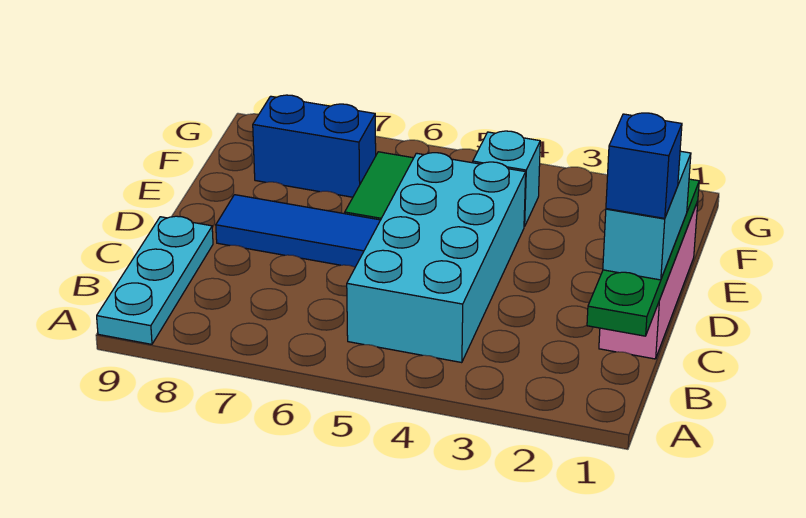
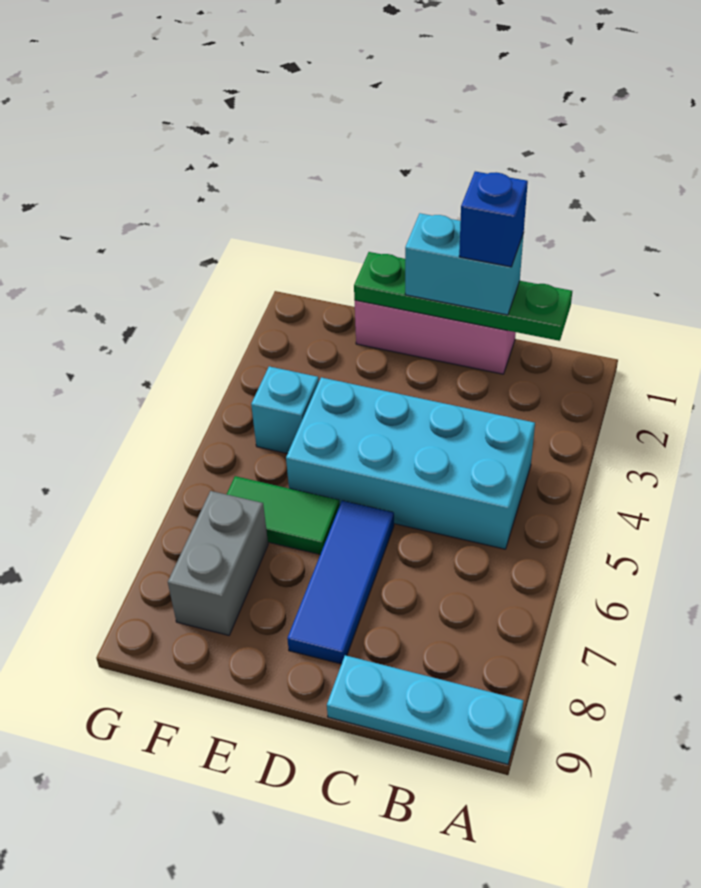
blue 1x2 brick [253,95,376,197] -> grey 1x2 brick [168,491,268,635]

